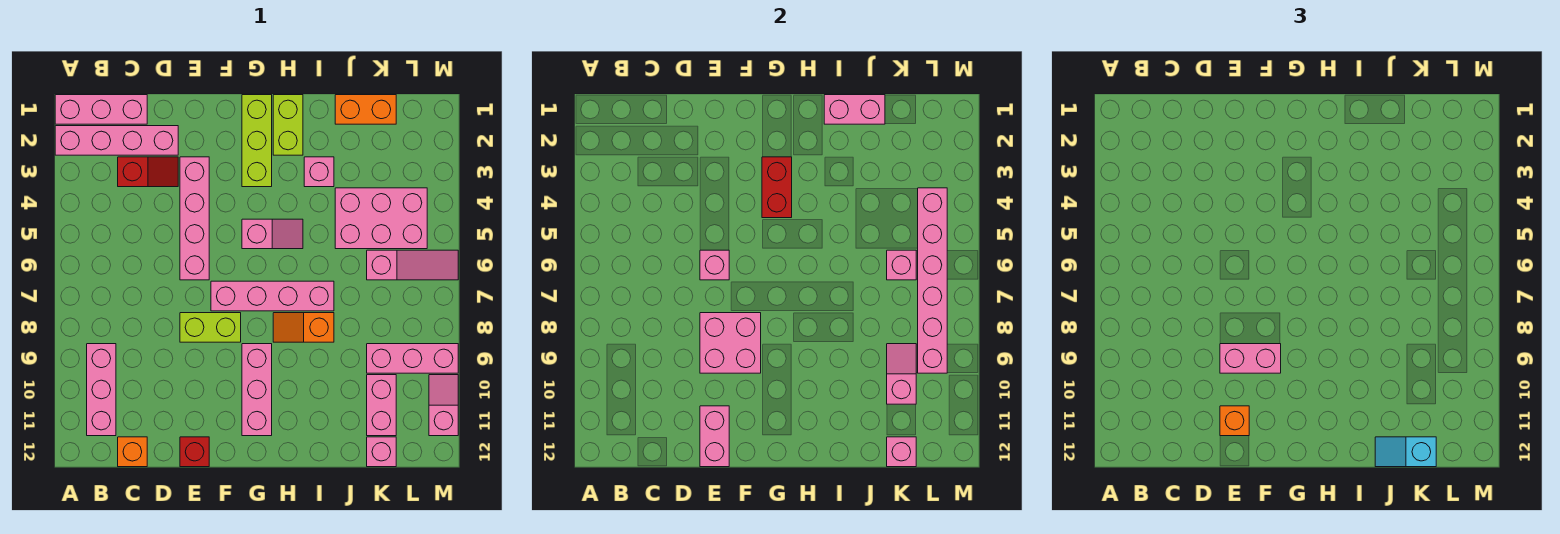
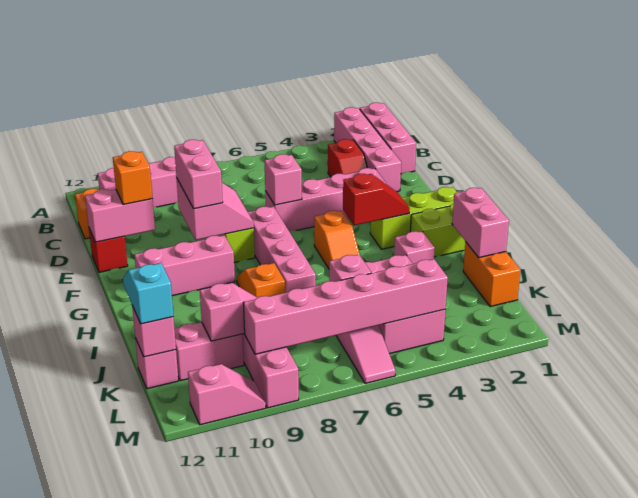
pink 2x2 brick [700,313,761,373] -> pink 2x2 slope [177,179,254,240]
red 1x2 brick [762,157,792,218] -> red 1x2 slope [343,174,410,225]
pink 1x2 slope [242,219,303,249] -> orange 1x2 slope [314,211,360,268]

